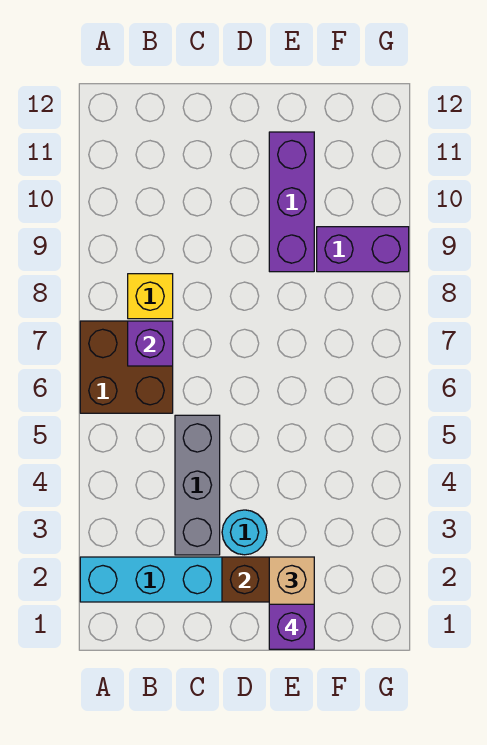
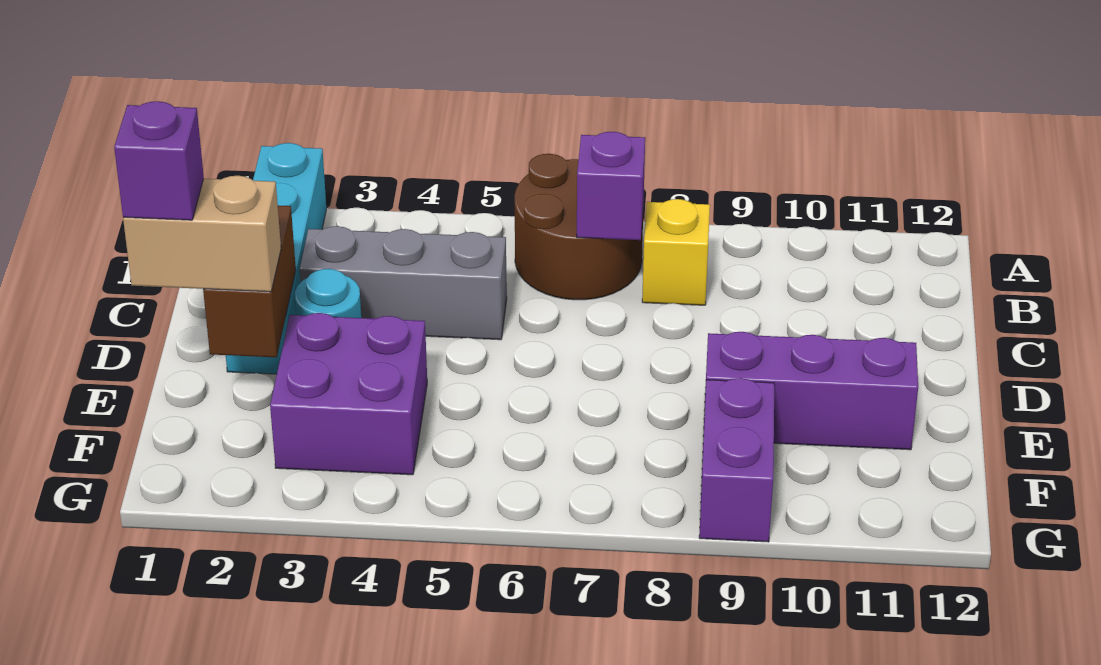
brown 2x2 brick [80,321,173,413] -> brown 2x2 round brick [515,154,644,300]
none -> purple 2x2 brick [270,313,427,475]

